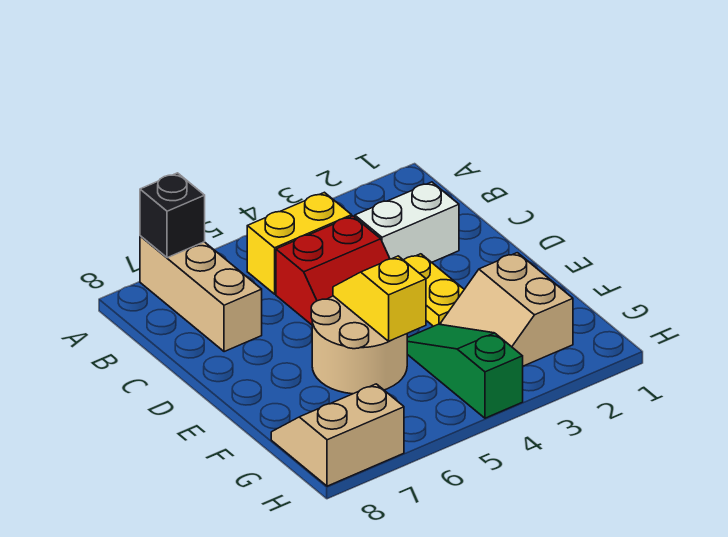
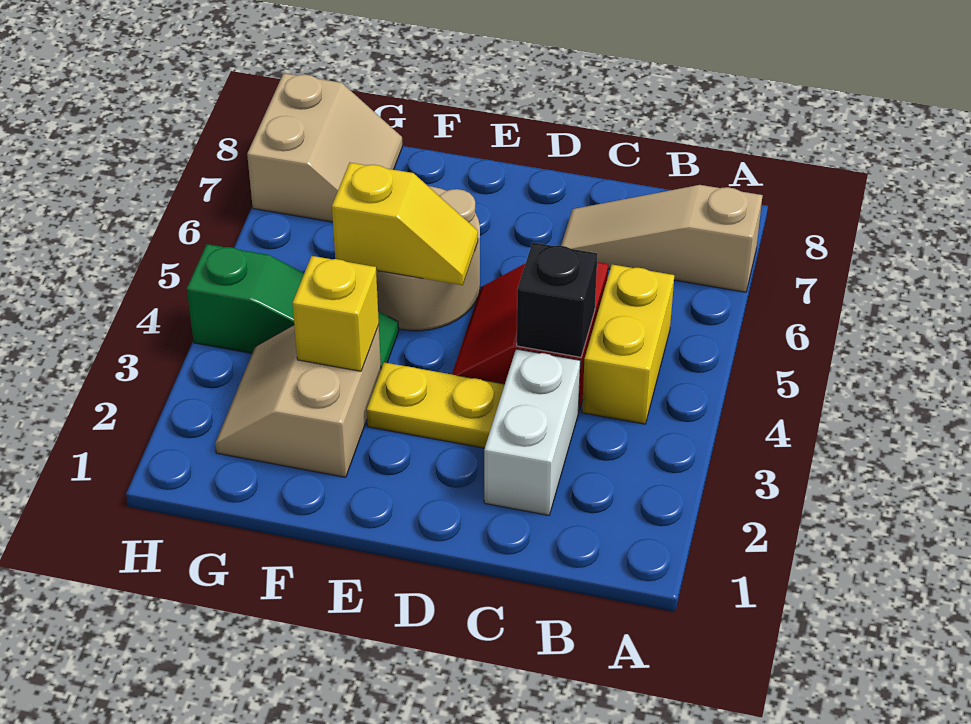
tan 1x3 brick [140,236,262,352] -> tan 1x3 slope [561,185,763,292]
black 1x1 brick [140,173,205,258] -> black 1x1 brick moved to [517,242,597,357]
tan 2x2 slope [440,253,573,366] -> tan 2x2 slope turned to [215,325,381,477]
none -> yellow 1x1 brick [292,256,379,371]

